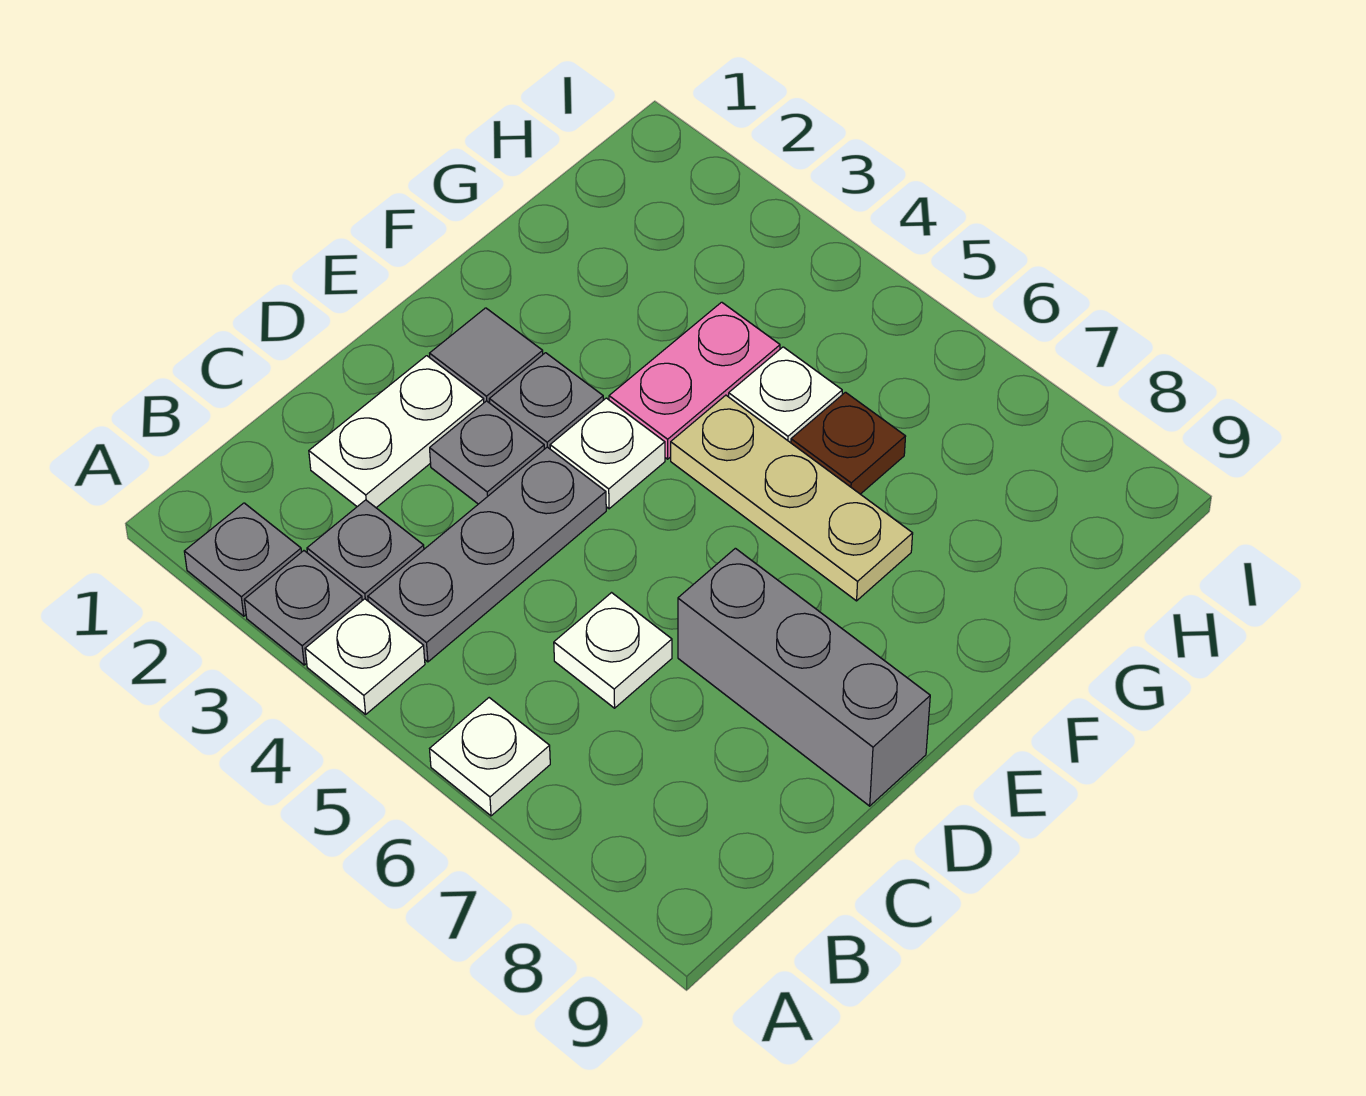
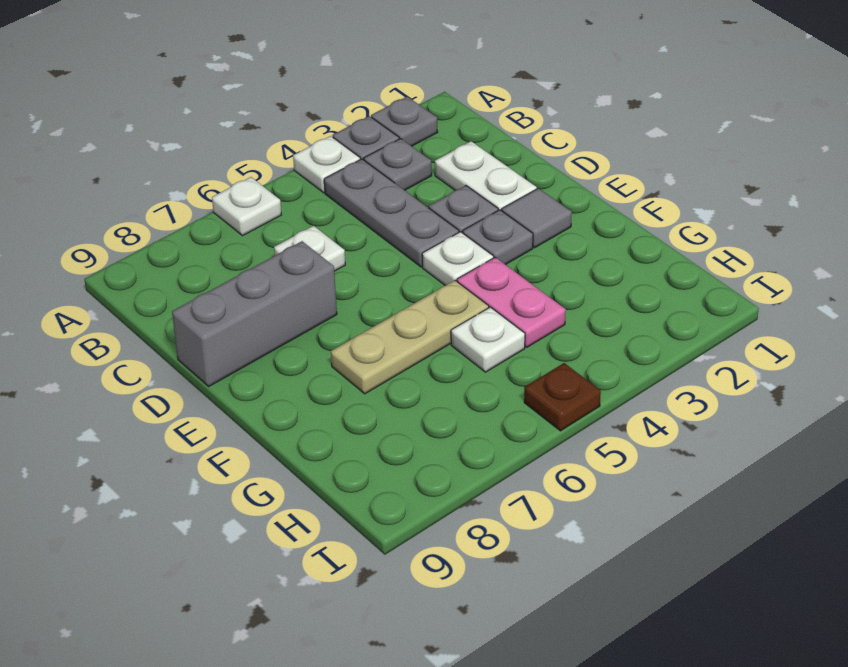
brown 1x1 plate [791,392,906,494] -> brown 1x1 plate moved to [524,363,601,431]

